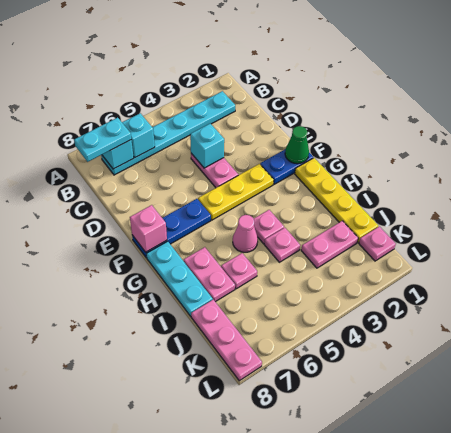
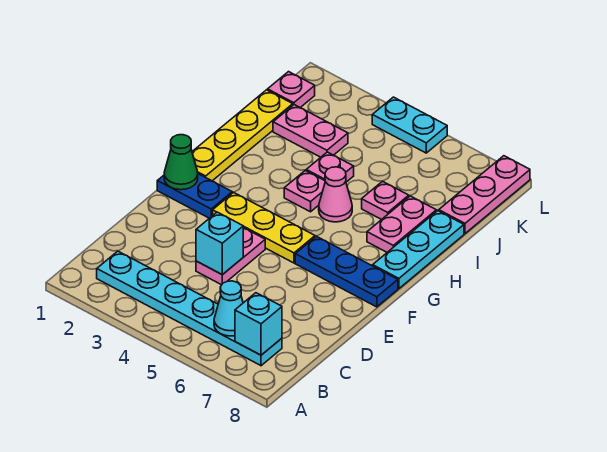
cyan 1x1 brick [122,113,155,158] -> cyan 1x1 cone [214,281,243,336]
cyan 1x2 plate [74,118,131,162] -> cyan 1x2 plate moved to [372,97,447,153]
pink 1x1 brick [130,205,167,252] -> none

